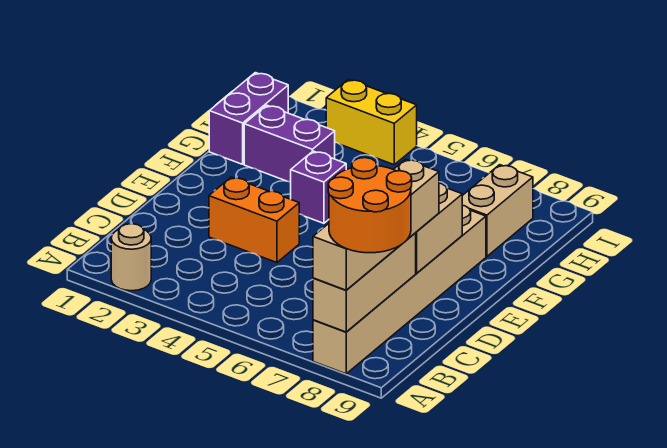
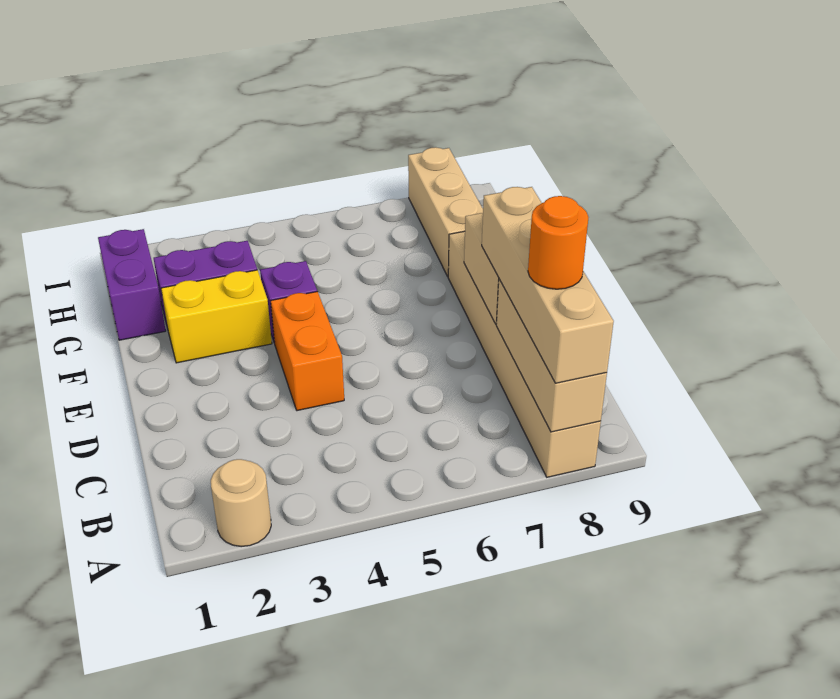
orange 2x2 round brick [328,158,412,253] -> orange 1x1 round brick [528,196,588,289]
orange 1x2 brick [209,177,299,263] -> orange 1x2 brick turned to [271,292,344,411]
tan 1x2 brick [462,165,533,256] -> tan 1x3 brick [408,147,483,276]
yellow 1x2 brick [326,79,417,165] -> yellow 1x2 brick moved to [161,270,272,363]

